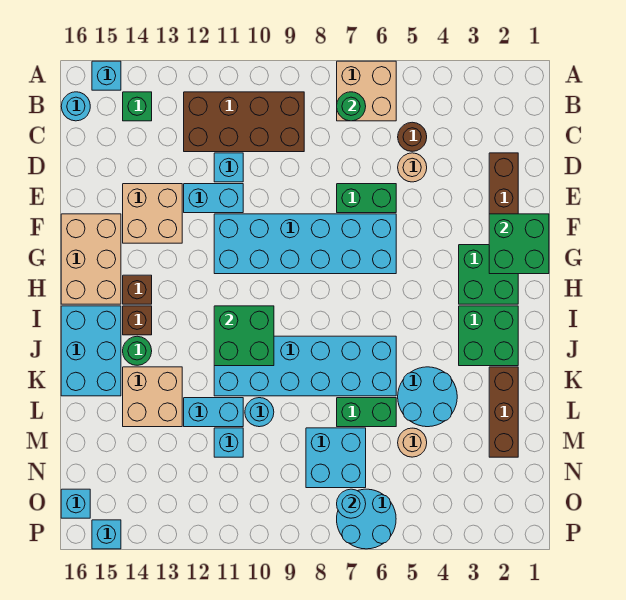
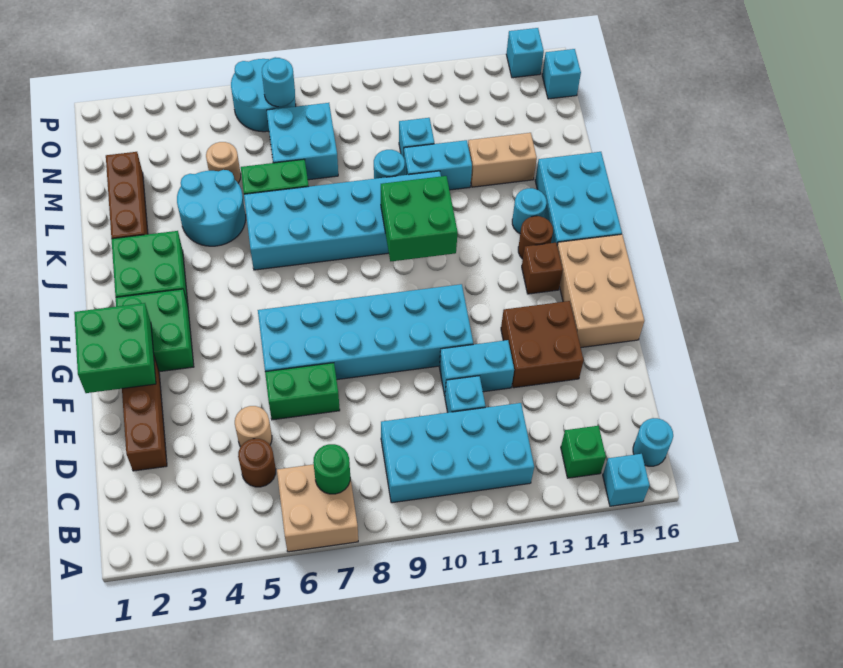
brown 2x4 brick [184,92,304,152] -> cyan 2x4 brick [381,403,534,503]
tan 2x2 brick [123,184,182,243] -> brown 2x2 brick [501,301,584,388]
brown 1x1 brick [123,306,152,335] -> brown 1x1 round brick [518,216,553,259]
green 1x1 round brick [123,336,152,365] -> cyan 1x1 round brick [512,188,547,233]
tan 2x2 brick [123,367,182,427] -> tan 1x2 brick [468,133,537,187]

